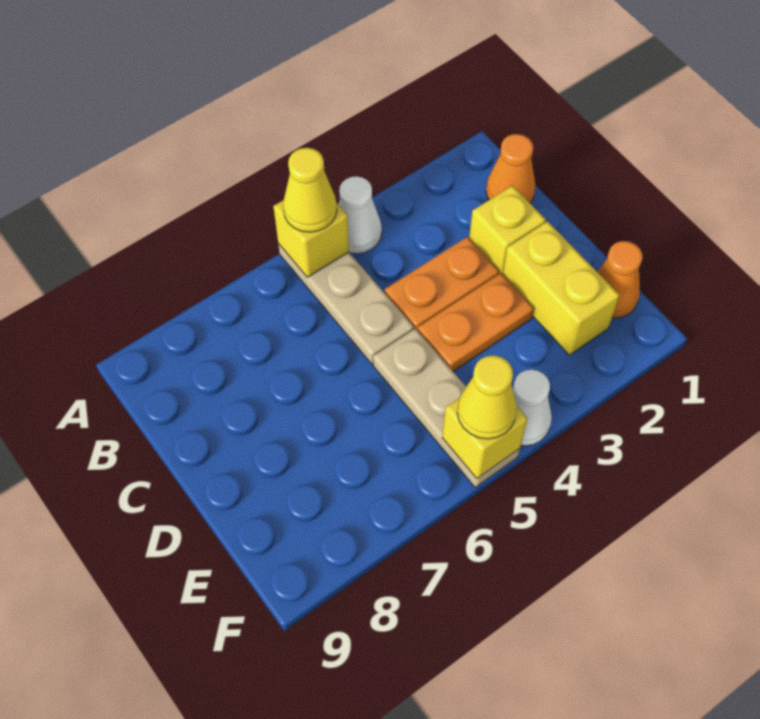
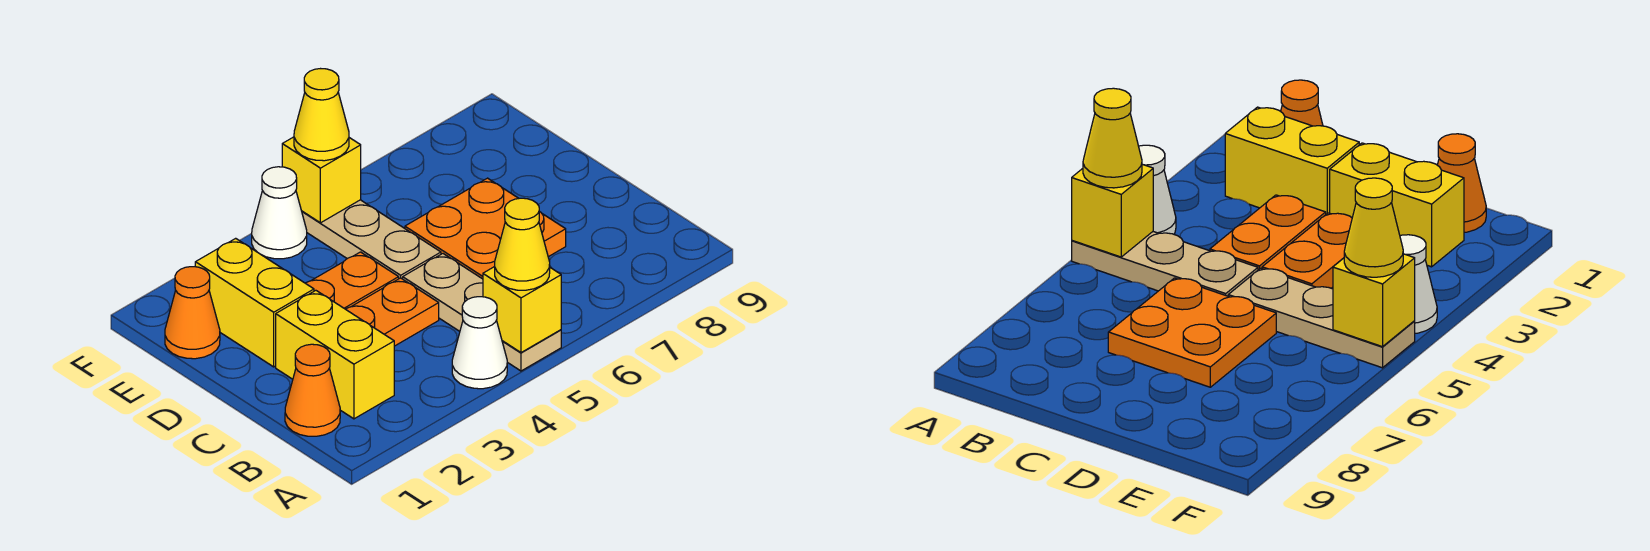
yellow 1x1 brick [469,186,546,274] -> yellow 1x2 brick [276,290,394,419]
none -> orange 2x2 plate [405,178,566,279]

